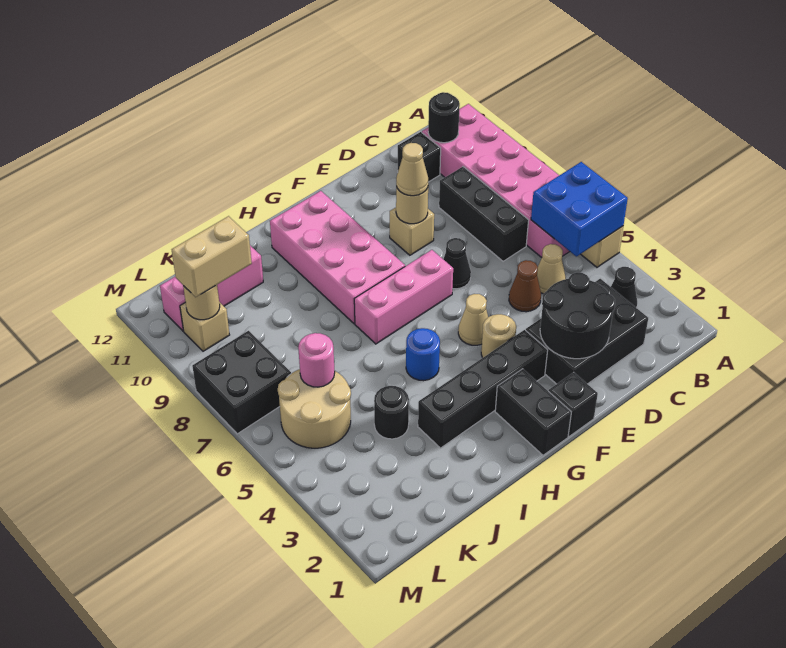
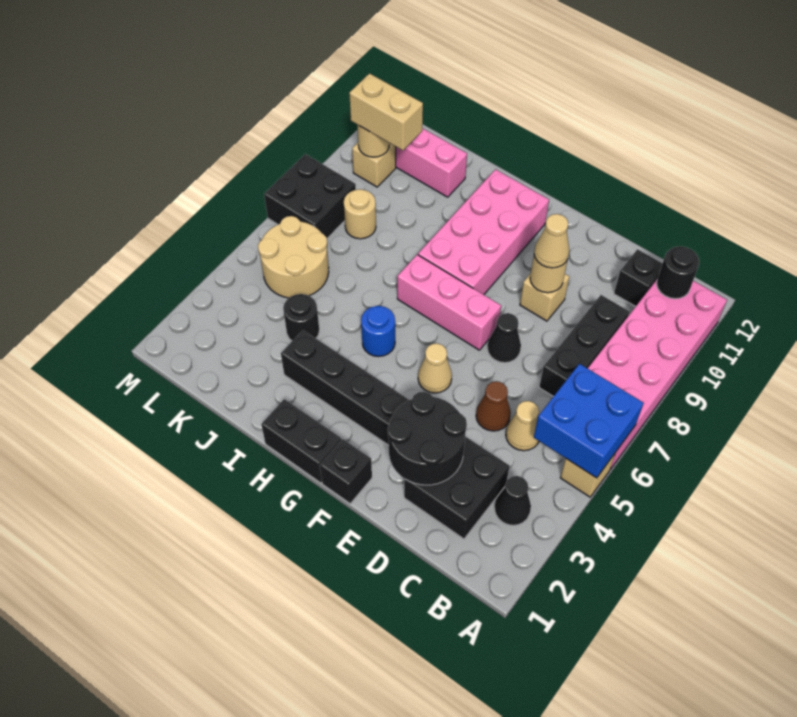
black 2x3 brick [526,279,648,384] -> black 2x2 brick [404,437,510,539]
tan 1x1 round brick [481,314,516,358] -> tan 1x1 round brick moved to [344,189,376,239]
black 1x2 brick [495,369,571,455] -> black 1x2 brick turned to [261,399,341,483]
pink 1x1 round brick [298,333,335,387] -> none

